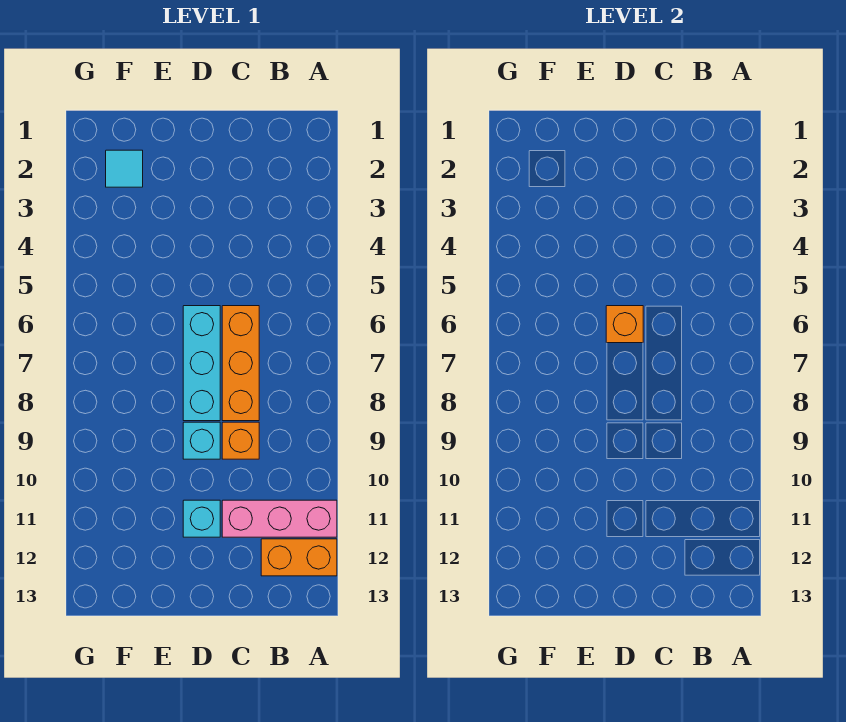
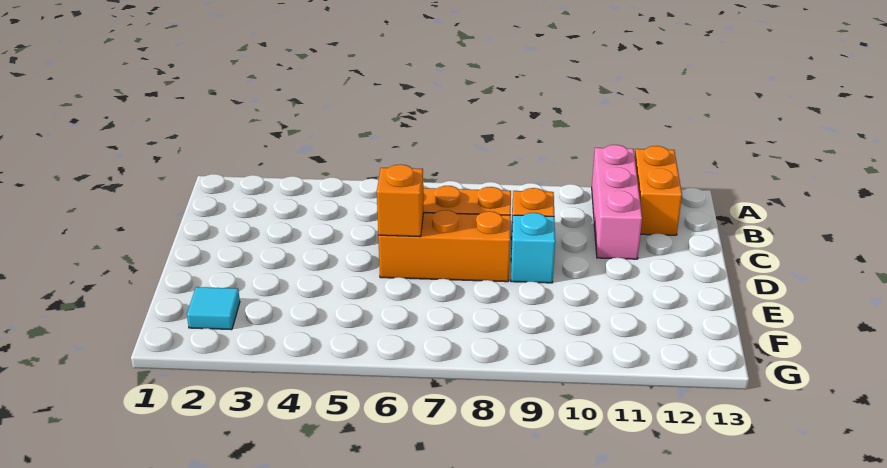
cyan 1x3 brick [183,306,220,421] -> orange 1x3 brick [378,210,511,282]
cyan 1x1 brick [183,500,220,537] -> none

